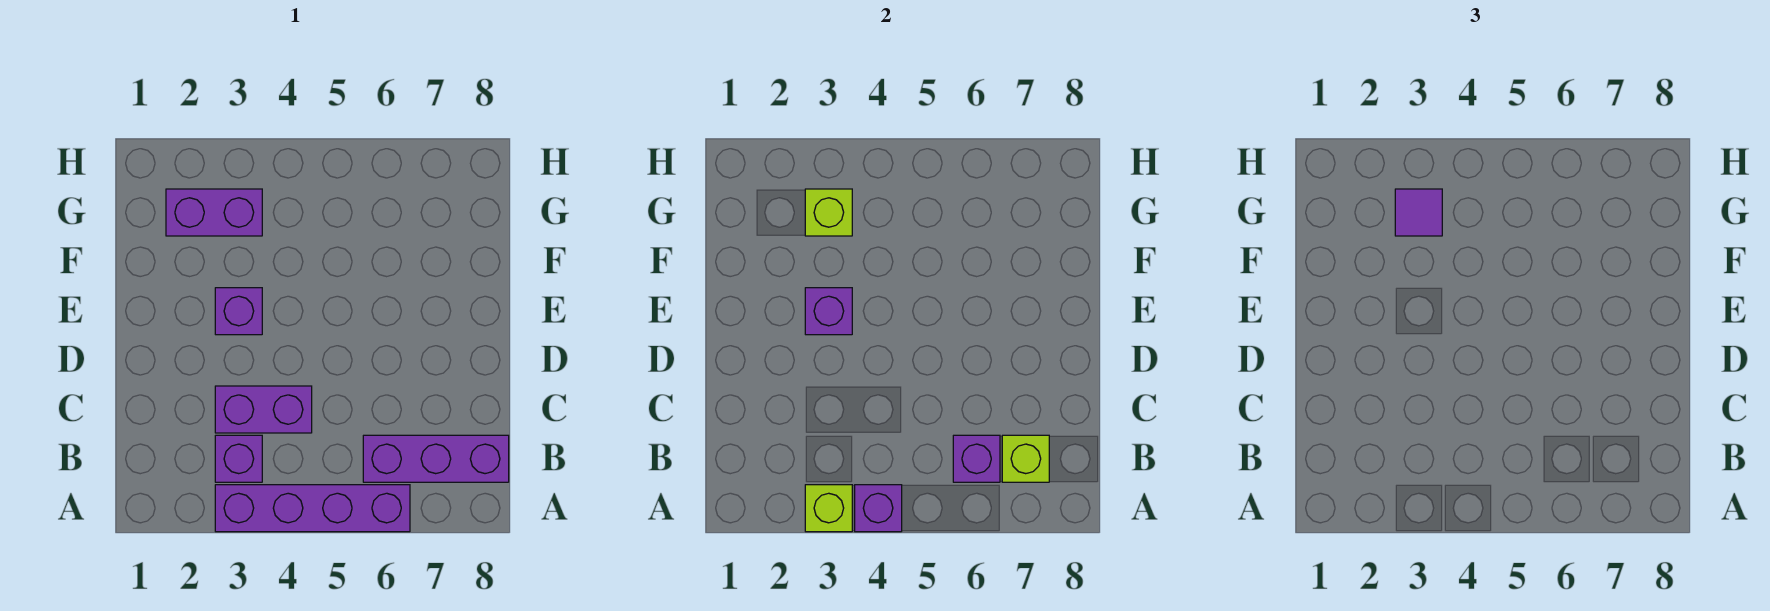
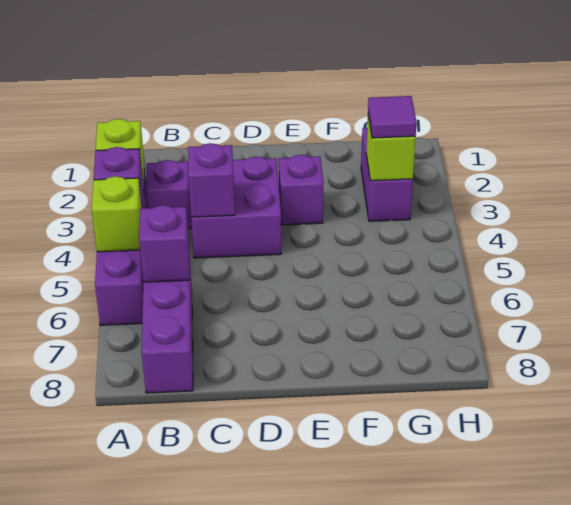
lime 1x1 brick [1002,435,1049,482] -> lime 1x1 brick moved to [92,176,142,252]
purple 1x2 brick [215,386,312,433] -> purple 2x2 brick [191,157,281,258]
purple 1x1 brick [805,288,852,335] -> purple 1x1 brick moved to [188,143,235,217]

